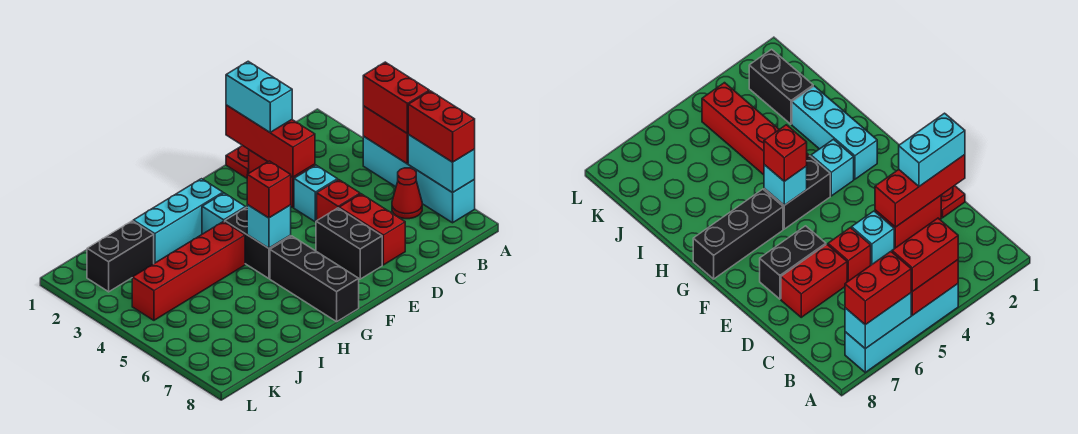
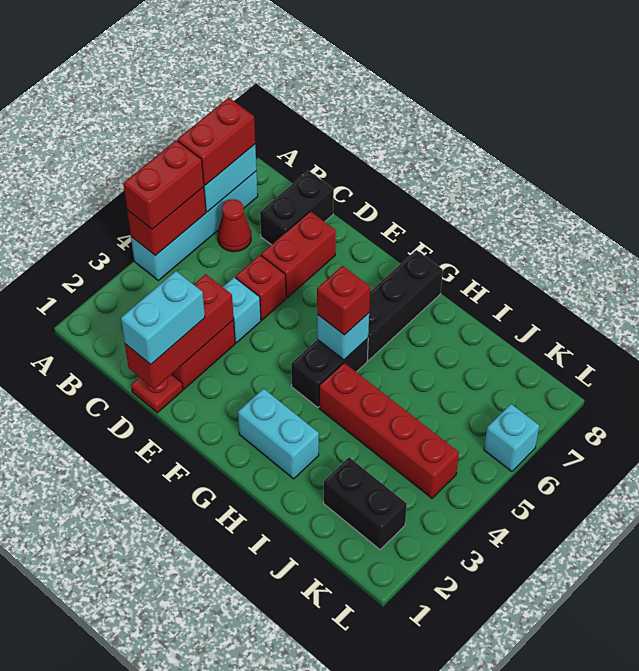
black 1x2 brick [316,208,382,279] -> black 1x2 brick moved to [260,171,334,245]
cyan 1x3 brick [133,179,223,263] -> cyan 1x2 brick [238,389,319,479]
cyan 1x1 brick [202,193,246,234] -> cyan 1x1 brick moved to [484,404,539,471]

